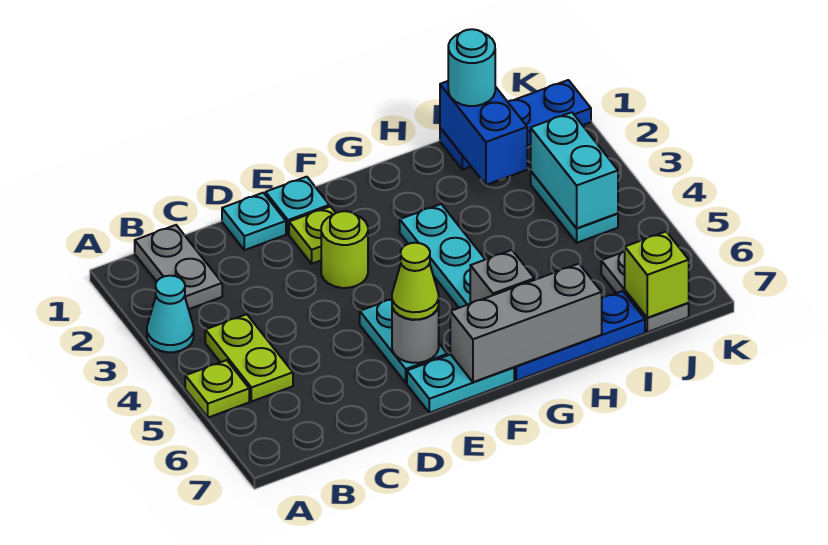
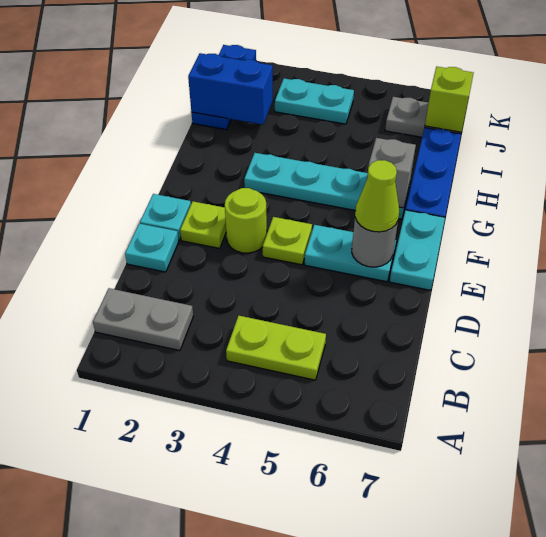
cyan 1x1 cone [147,276,194,352] -> none
lime 1x1 plate [185,360,249,418] -> lime 1x1 plate moved to [263,217,312,265]
grey 1x3 brick [450,264,602,382] -> none
cyan 1x1 round brick [448,29,495,106] -> none
cyan 1x2 brick [531,112,618,228] -> none

